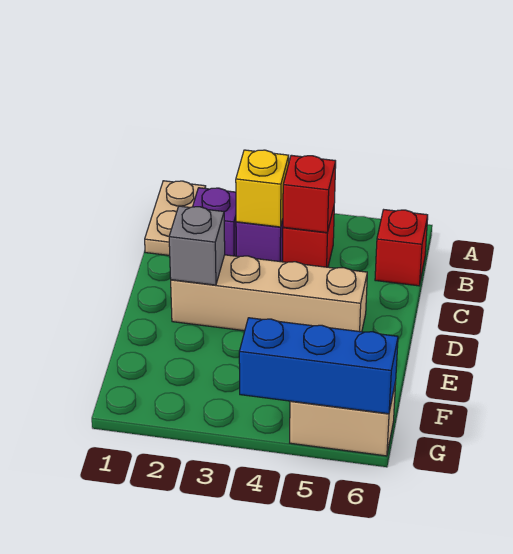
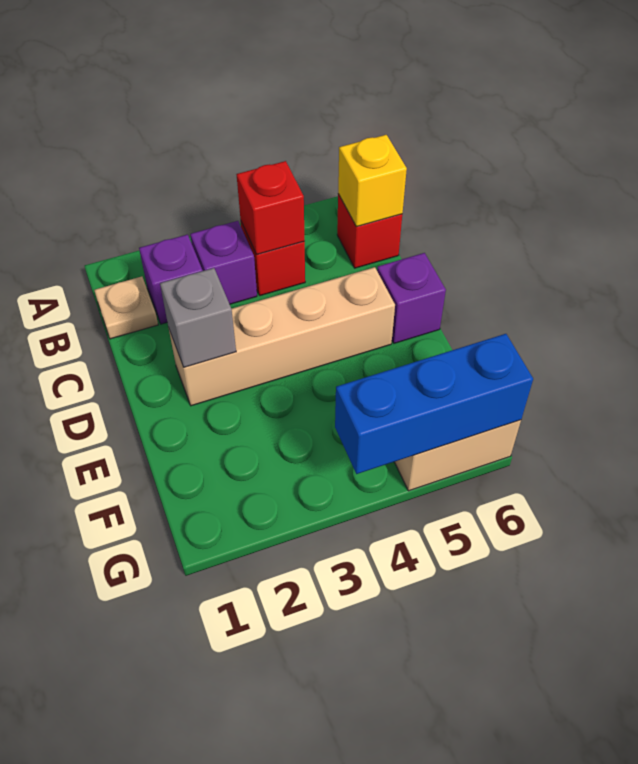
tan 1x2 plate [145,181,206,256] -> tan 1x1 plate [94,277,158,339]
yellow 1x1 brick [236,150,289,227] -> yellow 1x1 brick moved to [338,135,407,227]
none -> purple 1x1 brick [377,253,446,343]

